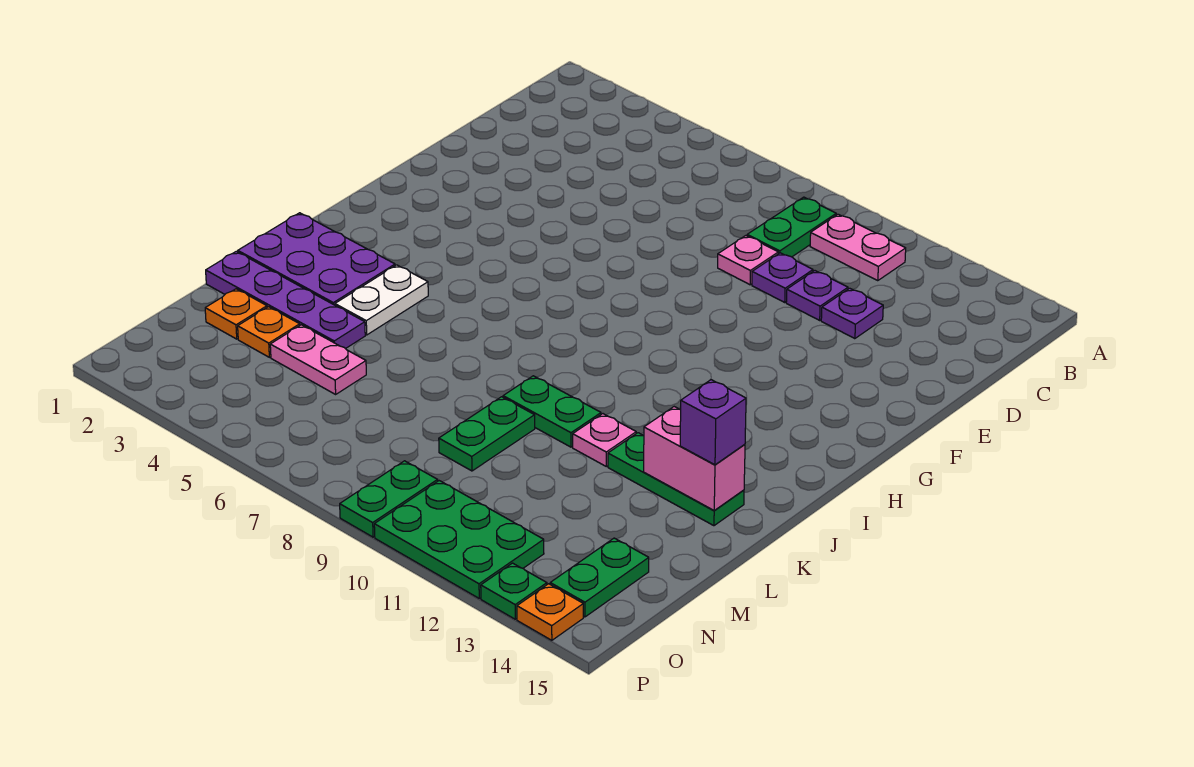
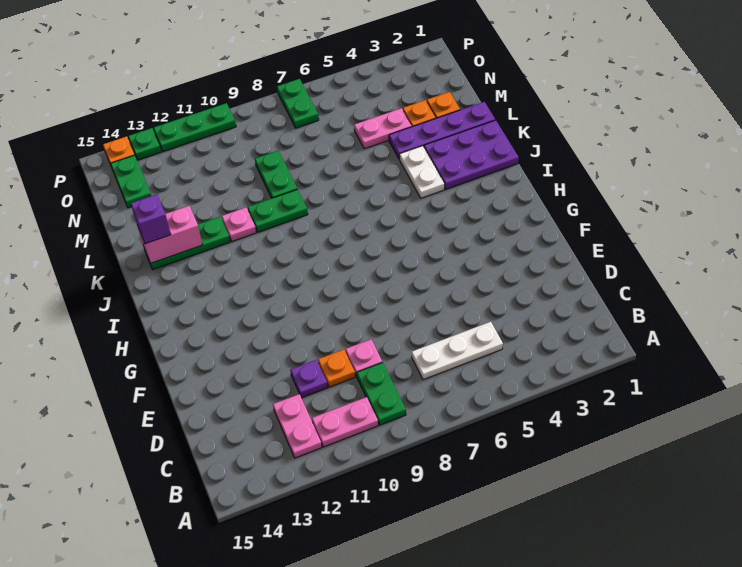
none -> pink 1x2 plate [273,394,322,458]
none -> white 1x3 plate [412,322,503,380]
purple 1x1 plate [752,253,813,302] -> orange 1x1 plate [318,350,355,387]
purple 1x1 plate [821,288,883,339] -> none
green 1x2 plate [340,461,438,537] -> green 1x2 plate moved to [277,79,319,128]
green 2x3 plate [374,481,544,598] -> green 1x3 plate [154,103,236,152]

